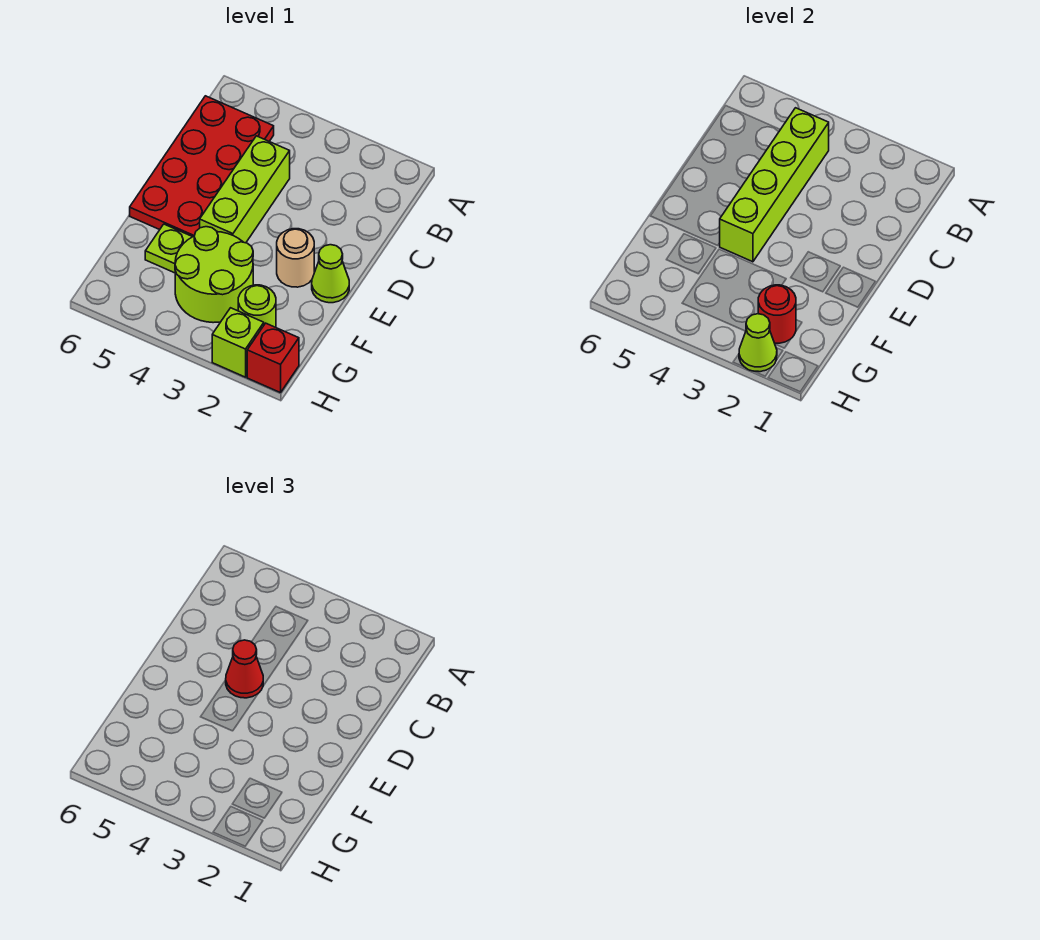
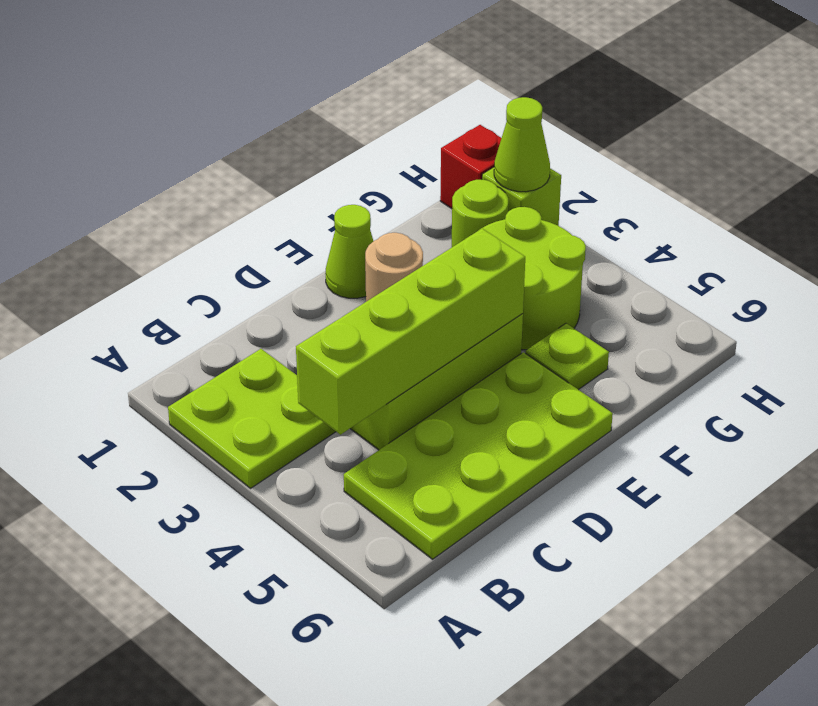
none -> lime 2x2 plate [168,349,336,488]
red 2x4 plate [130,96,274,237] -> lime 2x4 plate [344,352,613,559]
red 1x1 cone [226,640,263,698] -> none
red 1x1 round brick [758,285,796,343] -> none

